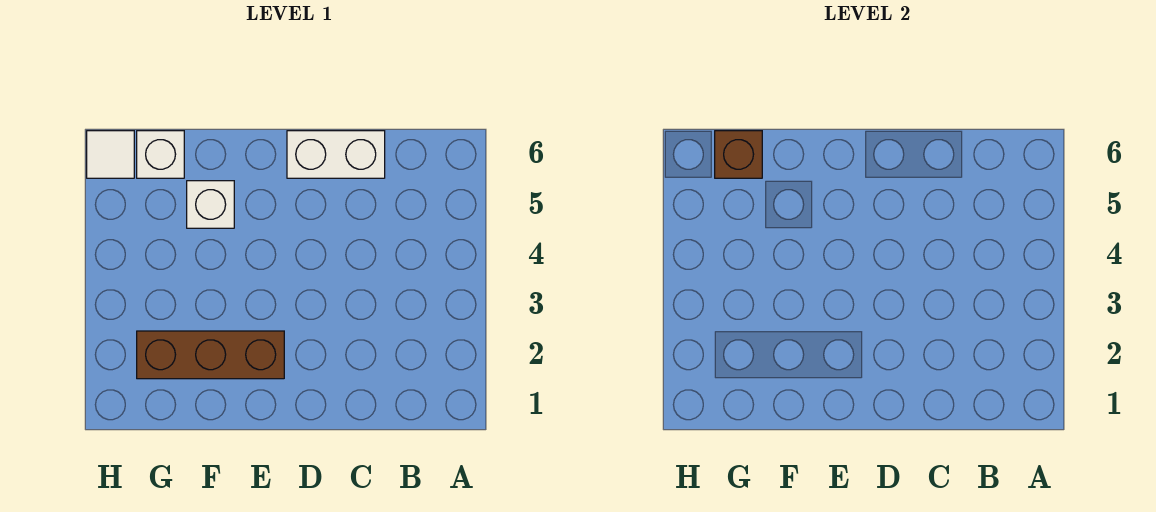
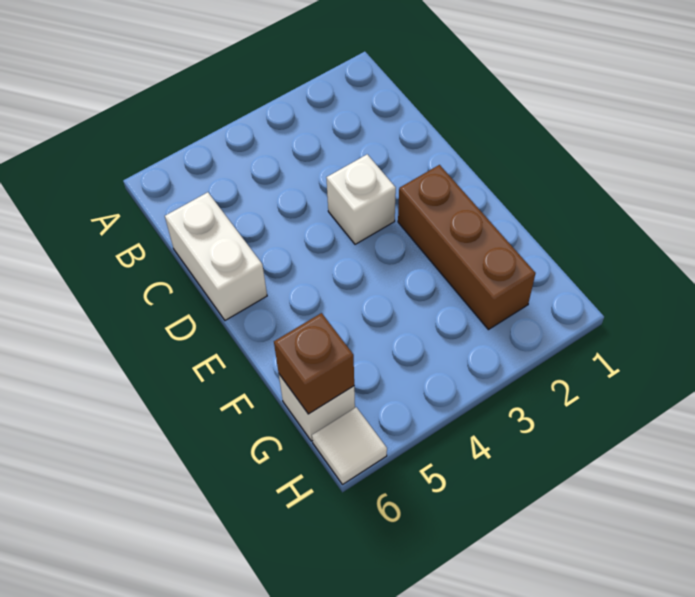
white 1x1 brick [187,181,234,228] -> white 1x1 brick moved to [326,154,396,244]

